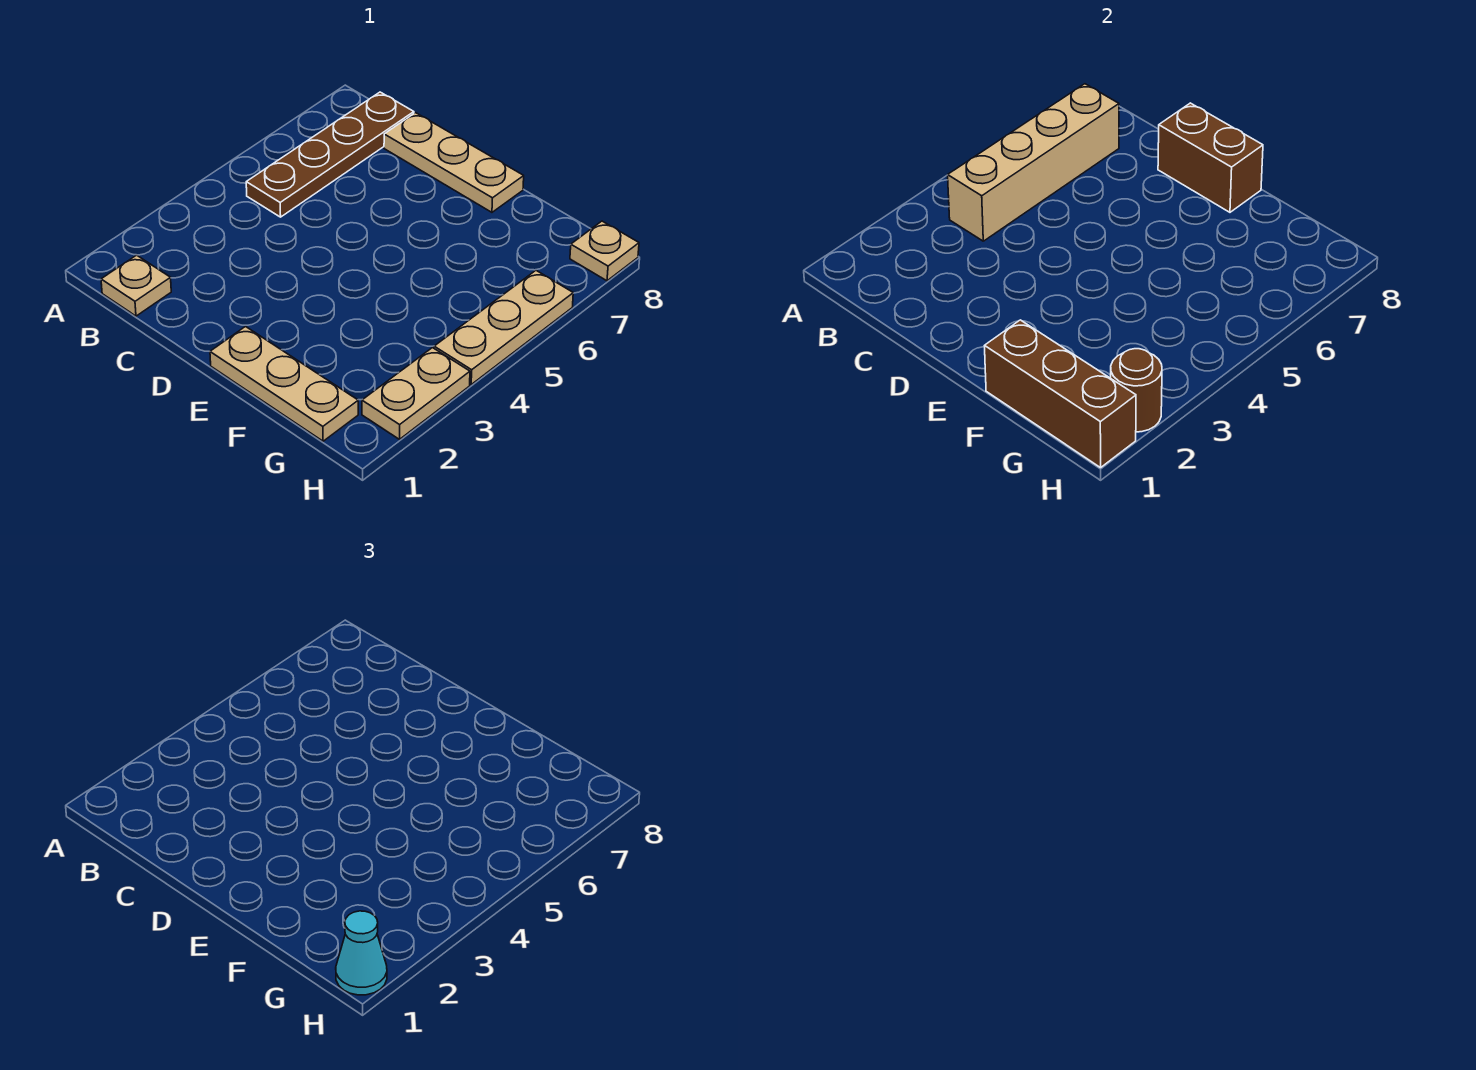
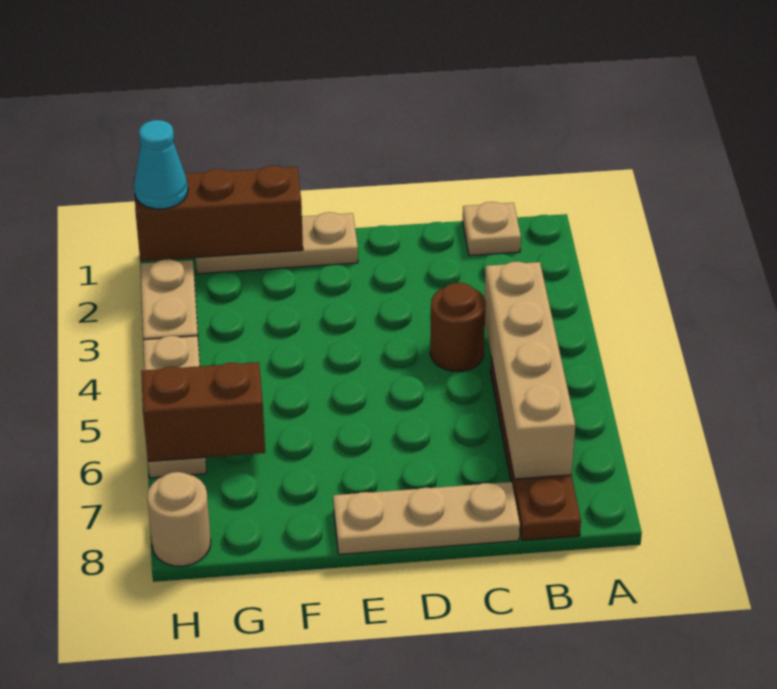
brown 1x2 brick [1158,103,1263,212] -> brown 1x2 brick moved to [141,362,265,461]
brown 1x1 round brick [1111,349,1162,432] -> brown 1x1 round brick moved to [430,283,486,371]
tan 1x1 plate [570,221,639,281] -> tan 1x1 round brick [147,472,211,566]

